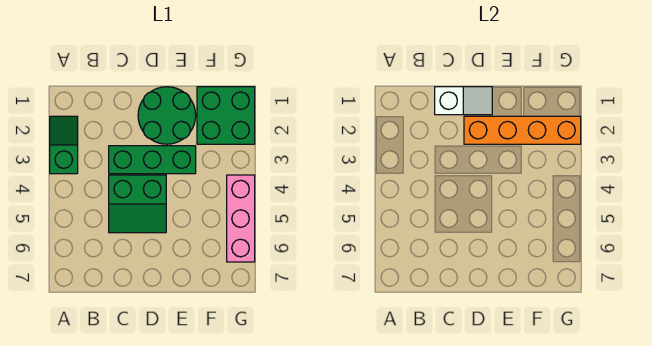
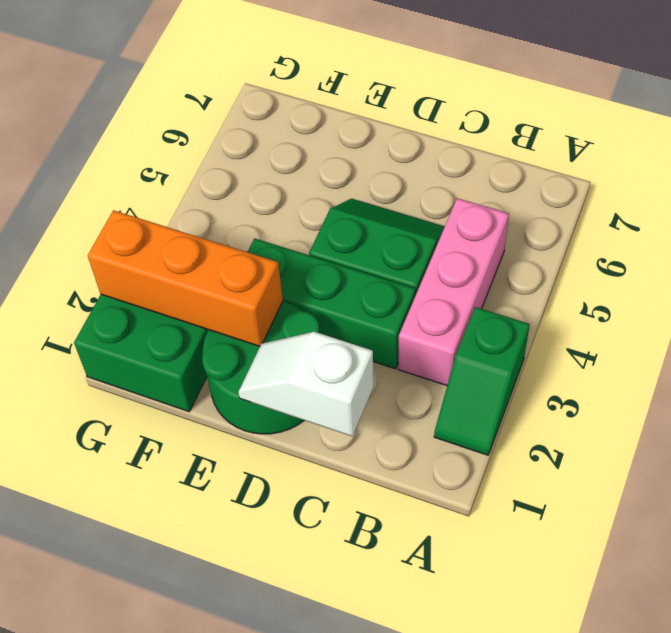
orange 1x4 brick [464,116,581,144] -> orange 1x3 brick [88,210,283,346]
pink 1x3 brick [227,175,255,262] -> pink 1x3 brick moved to [398,198,509,385]

